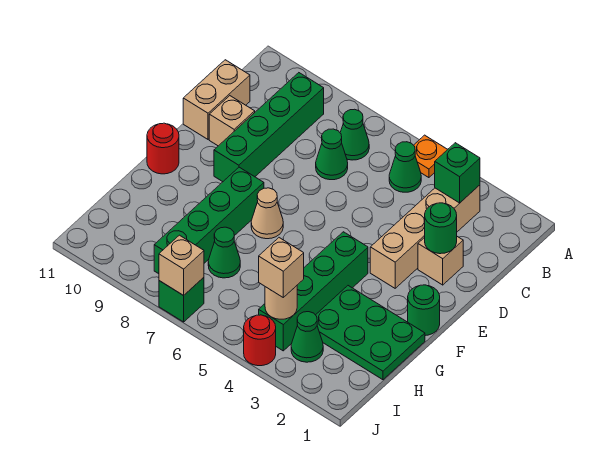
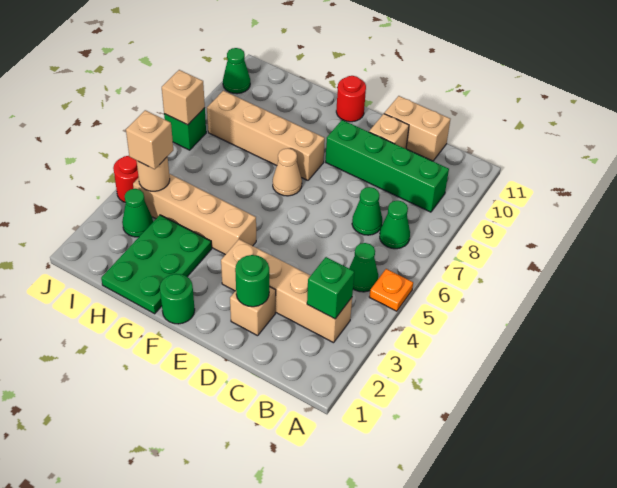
green 1x4 brick [259,232,368,351] -> tan 1x4 brick [133,174,256,255]
green 1x4 brick [154,167,264,274] -> tan 1x4 brick [207,91,325,180]
green 1x1 cone [208,227,240,278] -> green 1x1 cone moved to [223,48,250,94]

